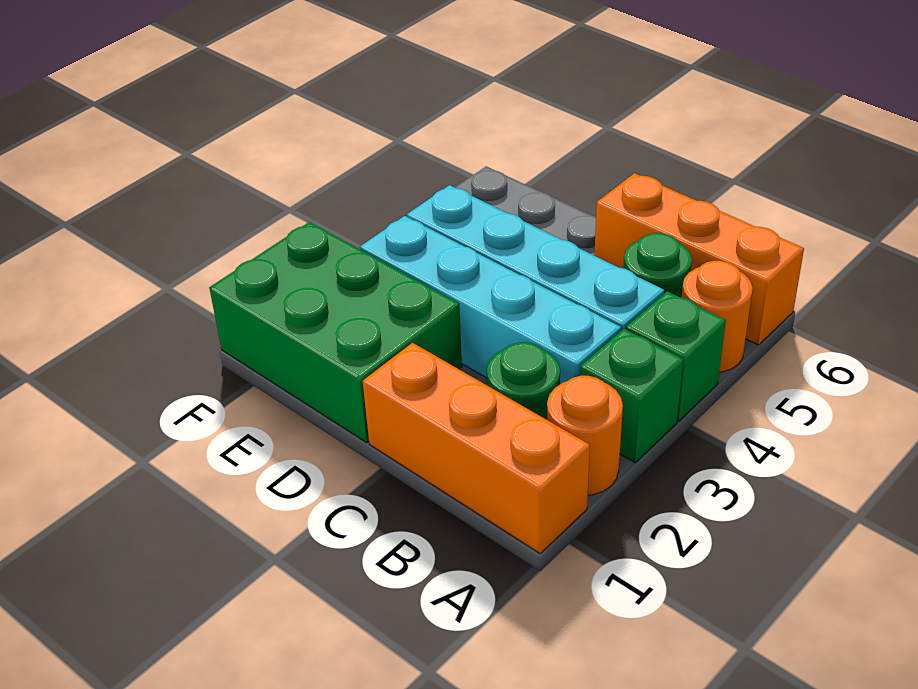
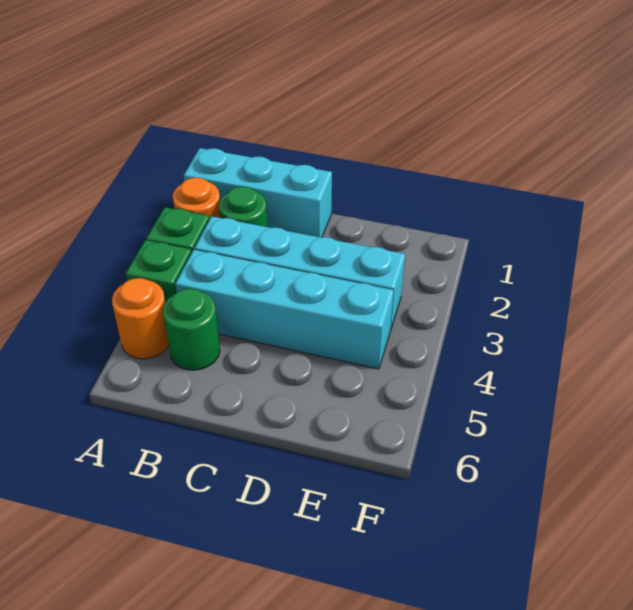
orange 1x3 brick [363,343,590,553] -> cyan 1x3 brick [184,148,332,237]
orange 1x3 brick [594,173,804,345] -> none
green 2x3 brick [209,222,462,443] -> none

